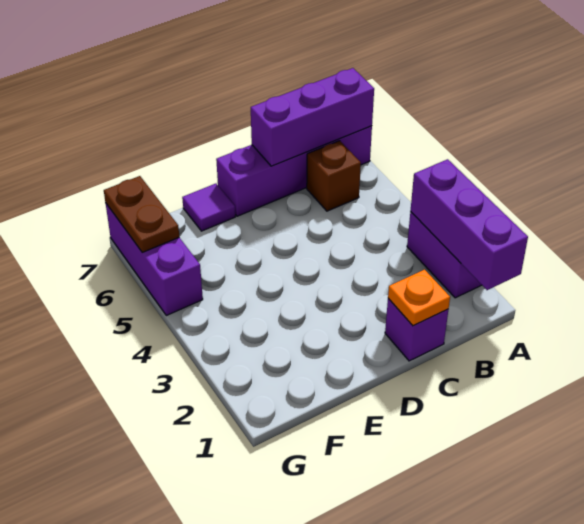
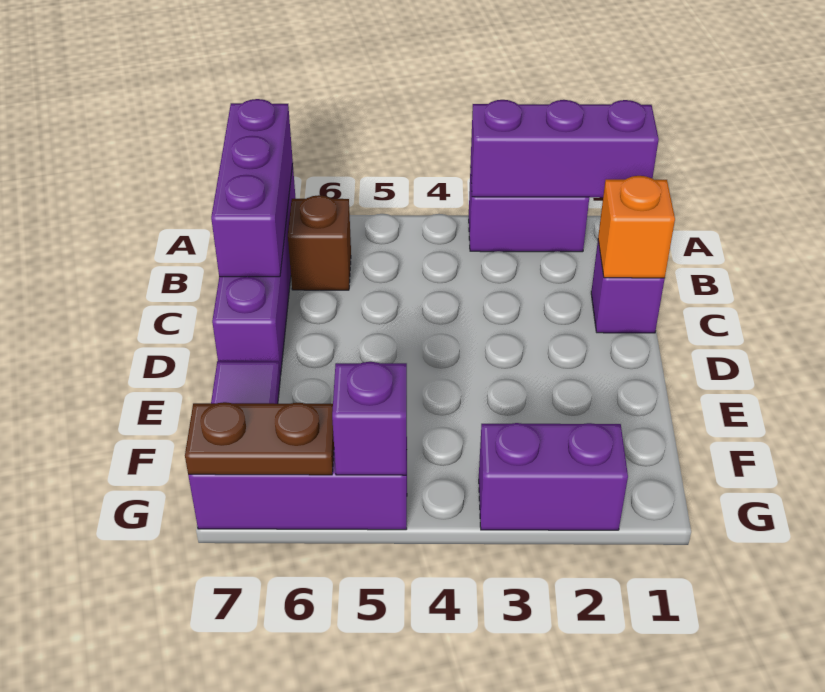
orange 1x1 plate [388,270,450,326] -> orange 1x1 brick [598,176,675,278]
none -> purple 1x2 brick [479,423,628,530]
none -> purple 1x1 brick [332,362,407,475]

